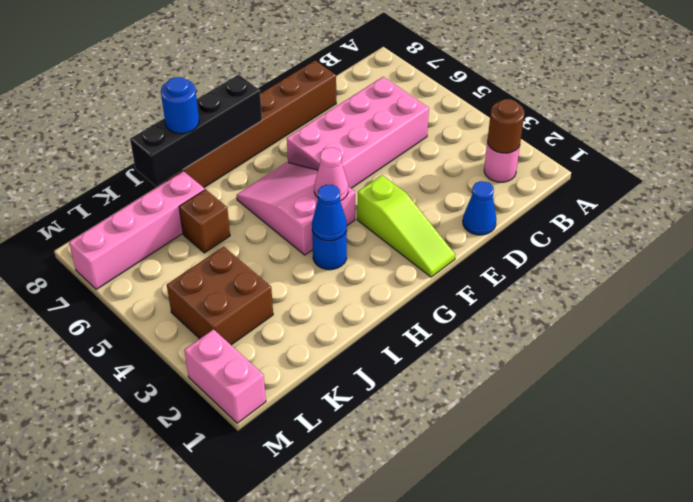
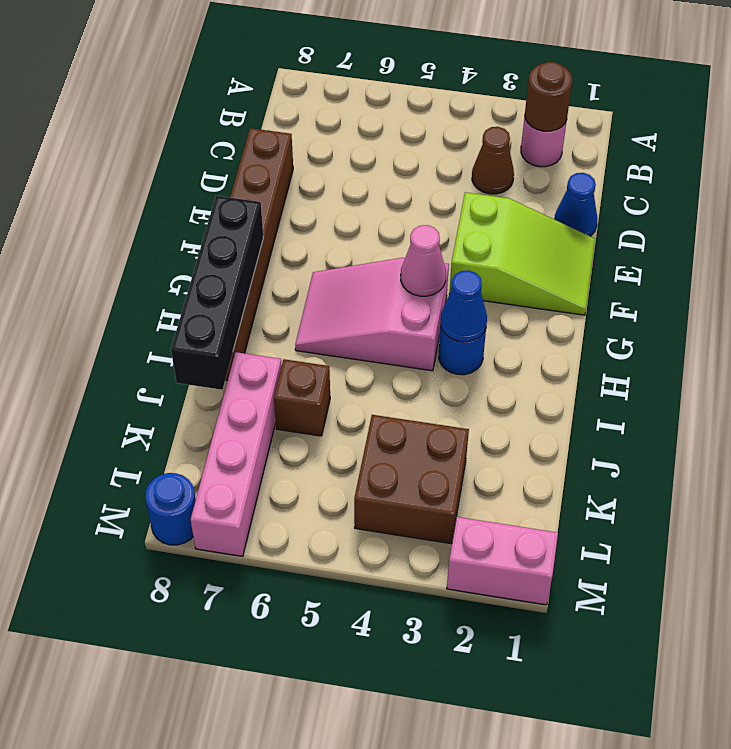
none -> brown 1x1 cone [472,127,514,194]
pink 2x4 brick [287,77,429,188] -> none
lime 1x3 slope [357,175,455,277] -> lime 2x3 slope [449,192,595,315]
blue 1x1 round brick [161,77,199,133] -> blue 1x1 round brick moved to [145,473,196,545]

